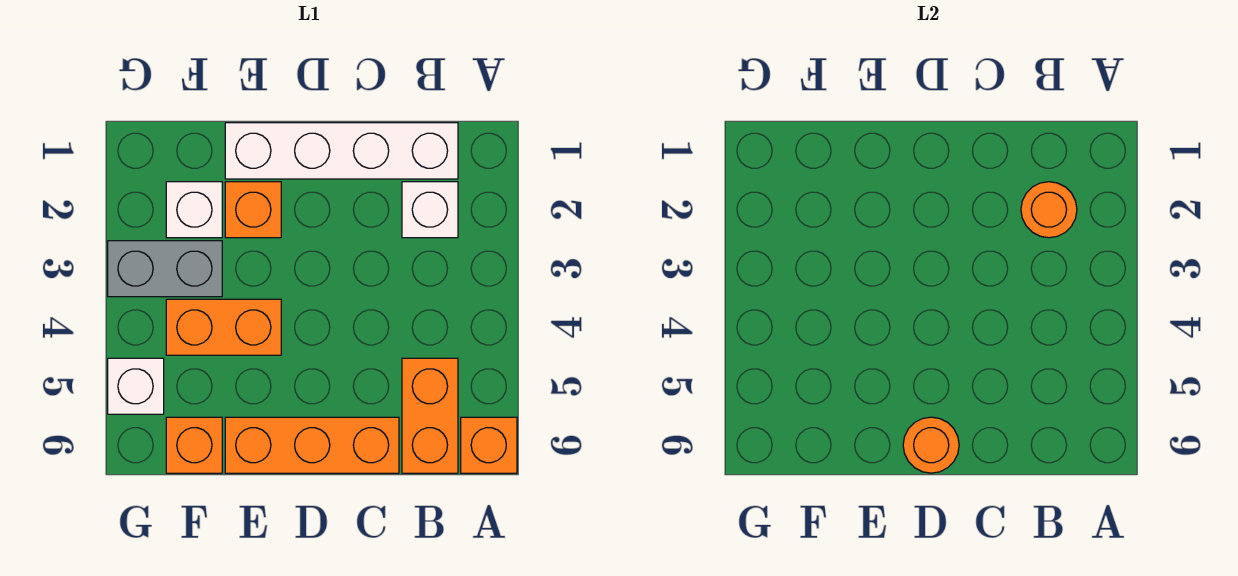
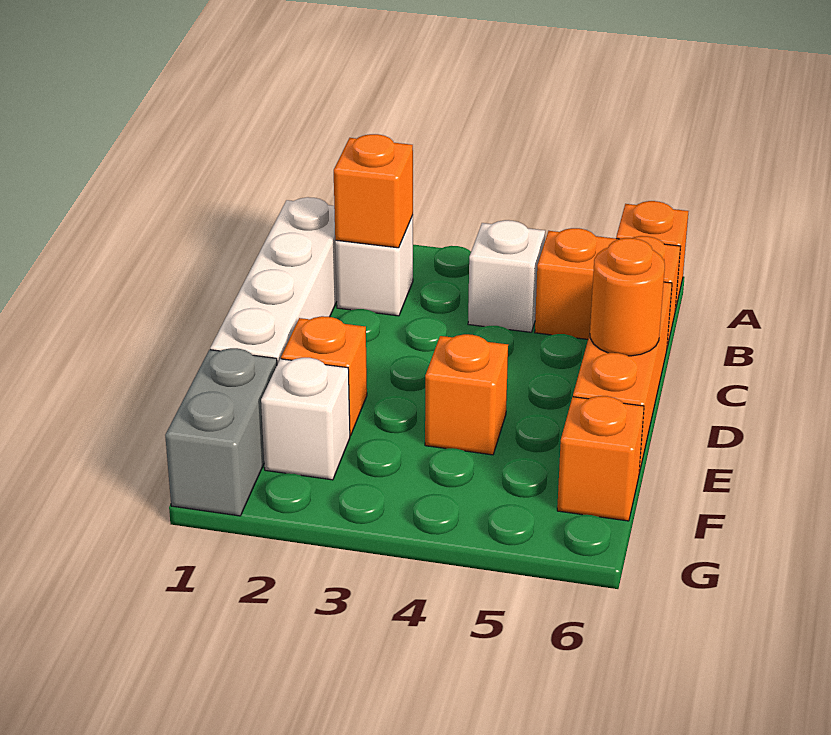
orange 1x1 round brick [1021,182,1077,238] -> orange 1x1 brick [334,134,413,248]
orange 1x2 brick [166,299,281,355] -> orange 1x1 brick [425,334,508,455]
grey 1x2 brick [108,241,222,297] -> grey 1x2 brick moved to [165,348,277,516]
white 1x1 brick [108,358,164,414] -> white 1x1 brick moved to [468,220,545,332]

